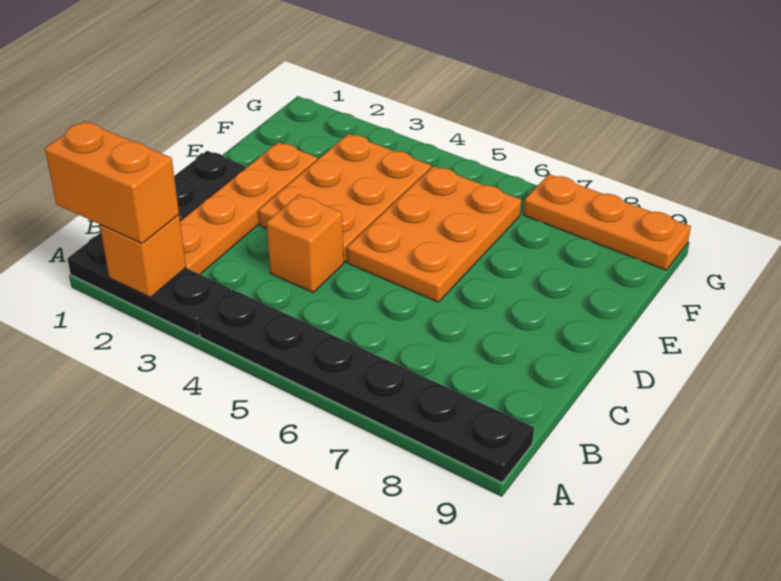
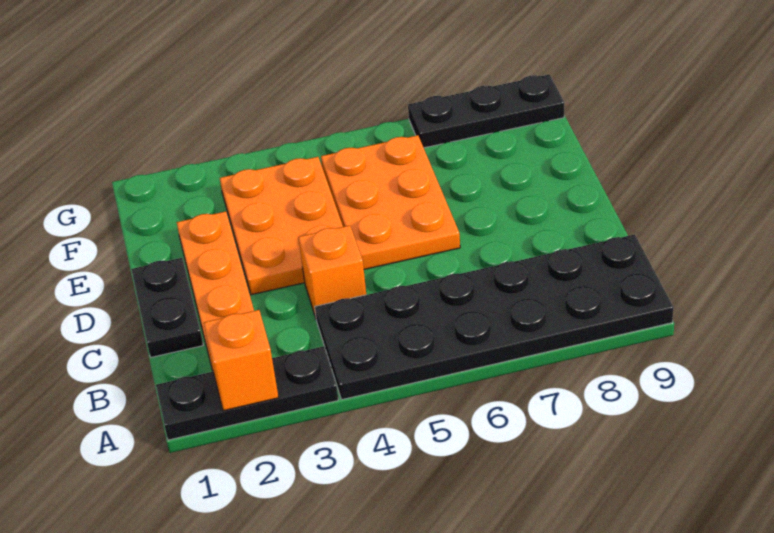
orange 1x2 brick [45,121,179,243] -> none
black 1x6 plate [198,290,534,482] -> black 2x6 plate [315,234,673,400]
orange 1x3 plate [524,174,691,270] -> black 1x3 plate [408,74,564,148]

